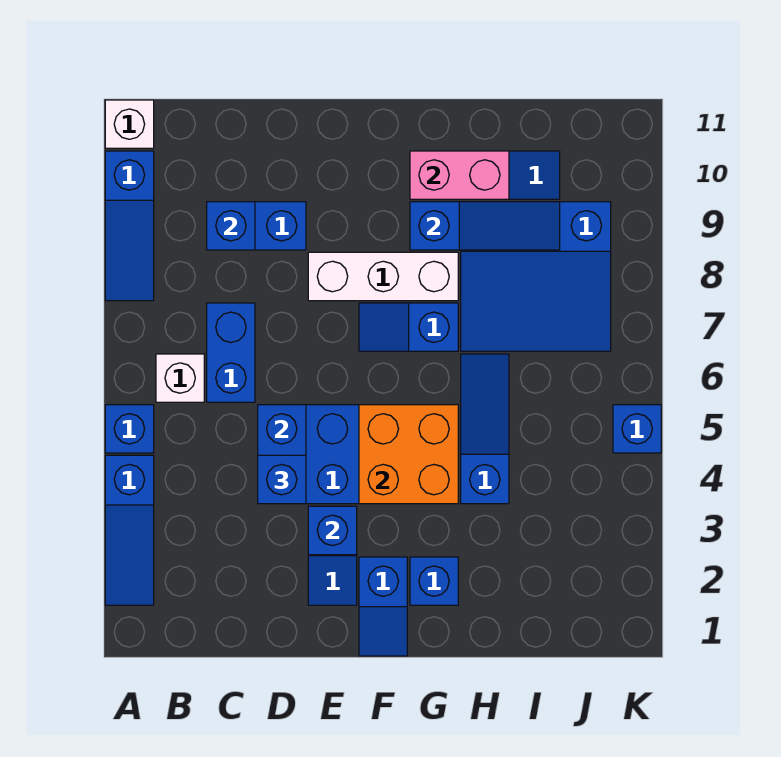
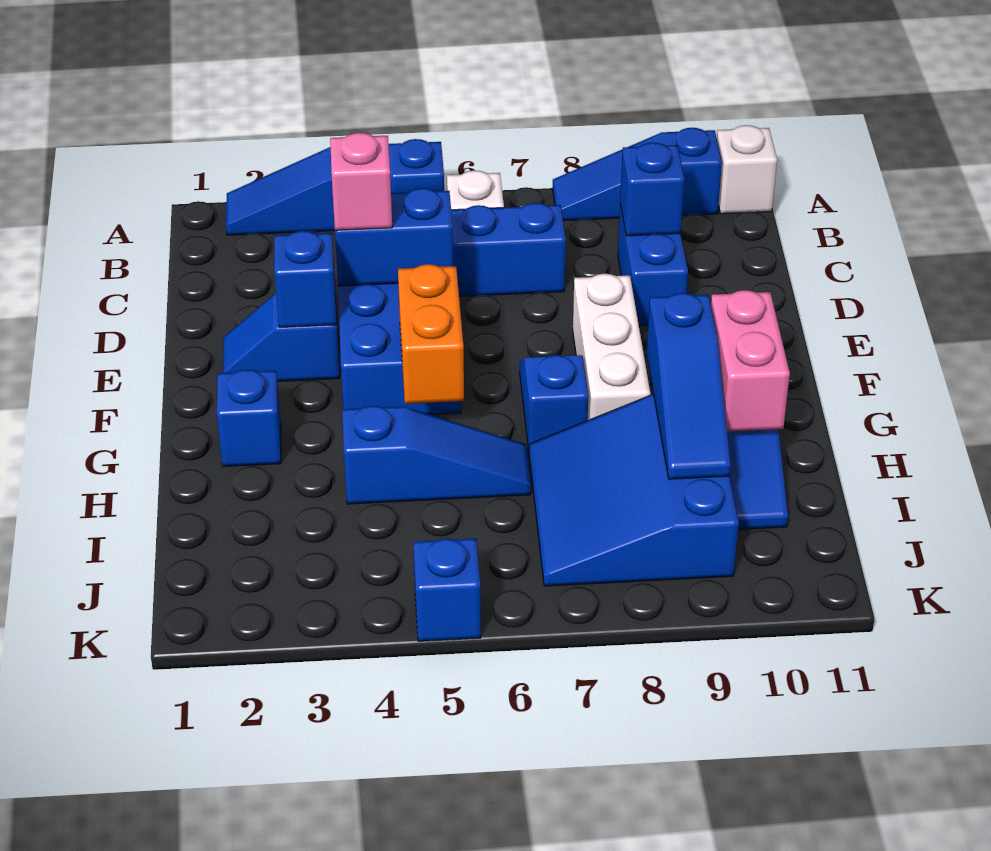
blue 1x1 brick [258,455,306,504] -> pink 1x1 brick [330,133,392,230]
blue 1x2 slope [359,557,407,656] -> none
orange 2x2 brick [359,405,458,504] -> orange 1x2 brick [398,264,464,404]

